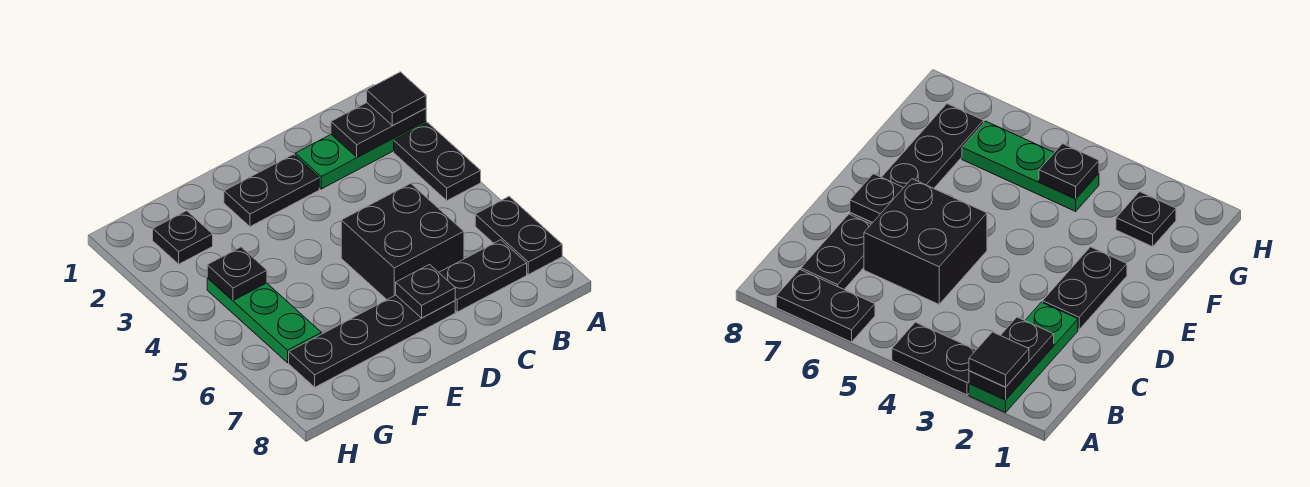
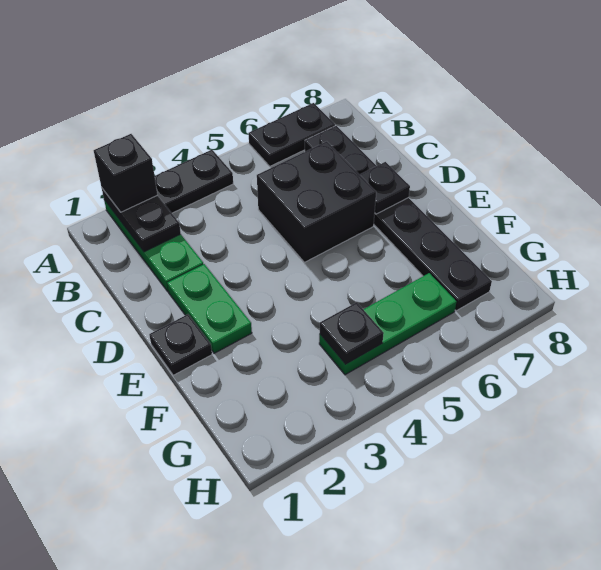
black 1x1 tile [367,72,426,126] -> black 1x1 brick [94,134,157,212]
black 1x2 plate [224,154,319,227] -> green 1x2 plate [167,264,252,353]
black 1x1 plate [153,211,213,264] -> black 1x1 plate moved to [149,314,212,375]

